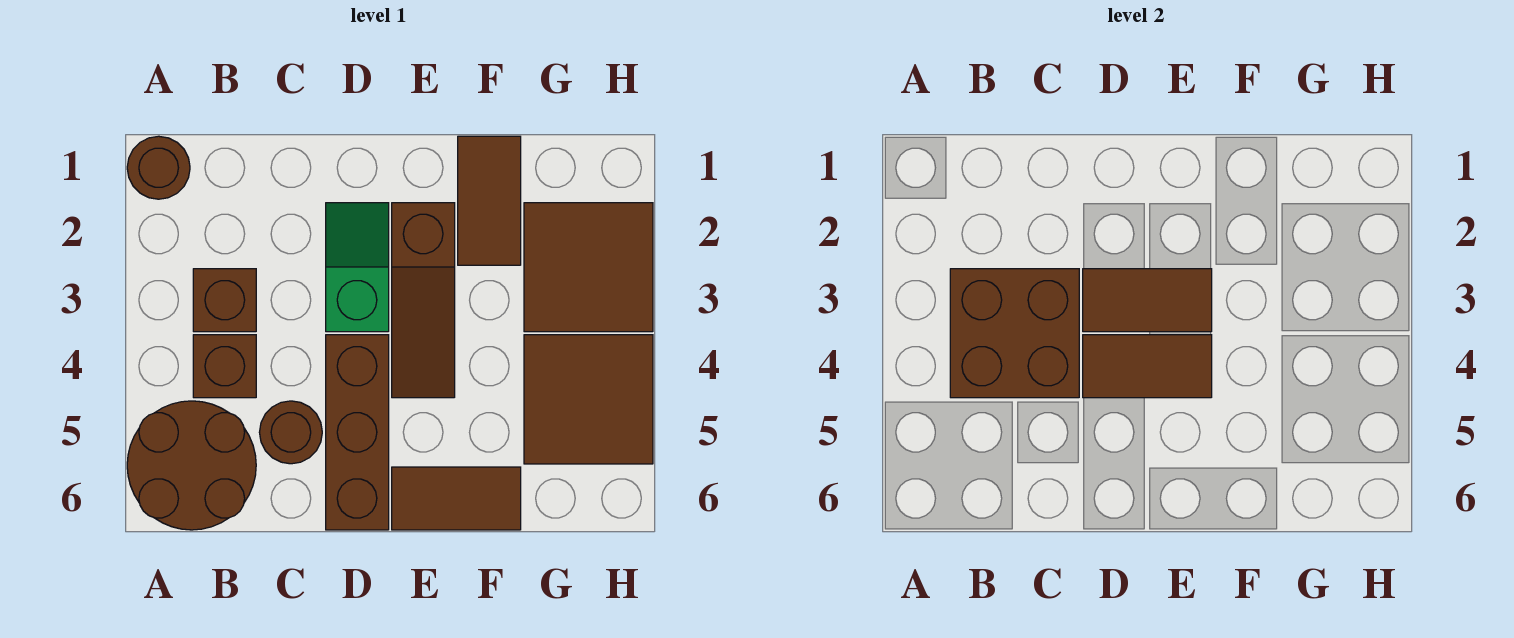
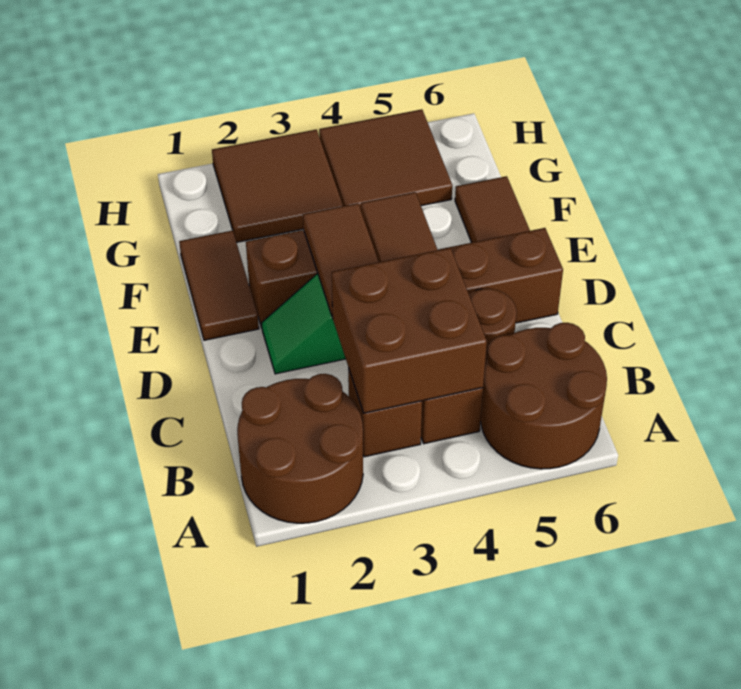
brown 1x1 round brick [127,136,190,199] -> brown 2x2 round brick [237,374,363,523]
brown 1x2 tile [458,136,521,265] -> brown 1x2 tile turned to [179,231,259,340]

